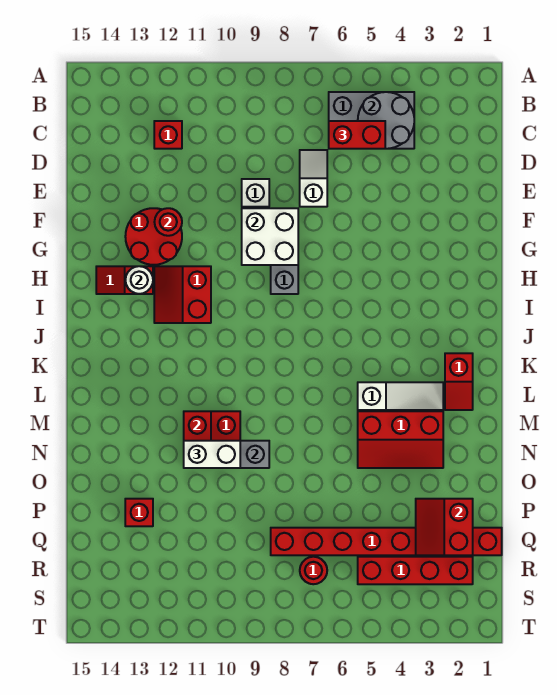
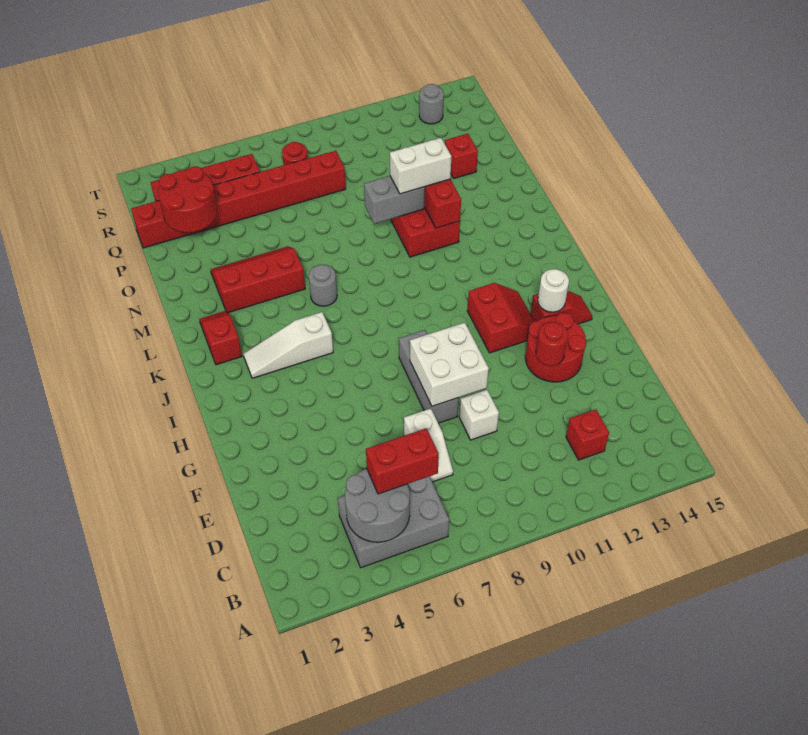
white 1x3 slope [358,382,443,410] -> white 1x3 slope moved to [243,312,333,378]
none -> grey 1x1 round brick [309,265,337,306]
red 2x2 slope [416,499,473,555] -> red 2x2 round brick [158,166,217,233]
none -> grey 1x1 round brick [419,84,444,124]

